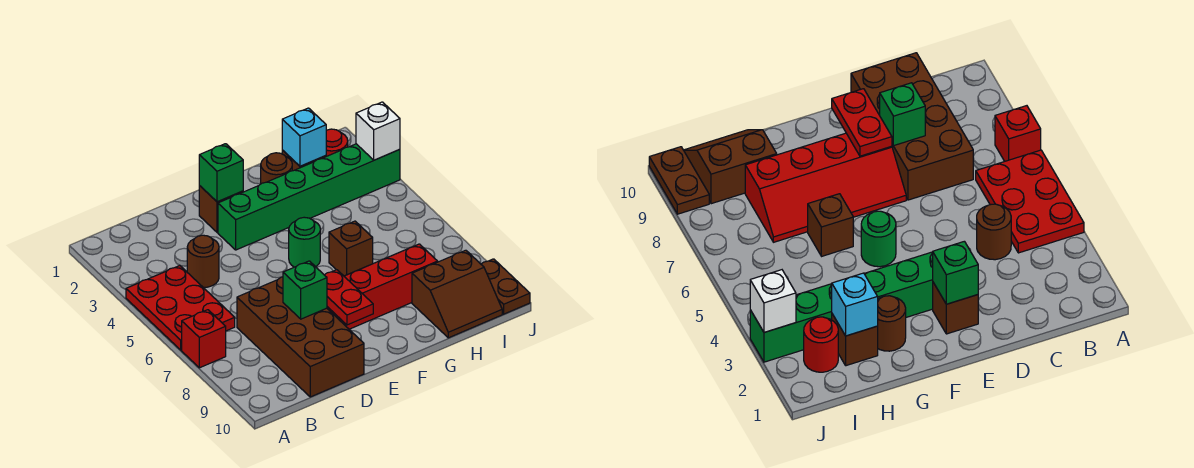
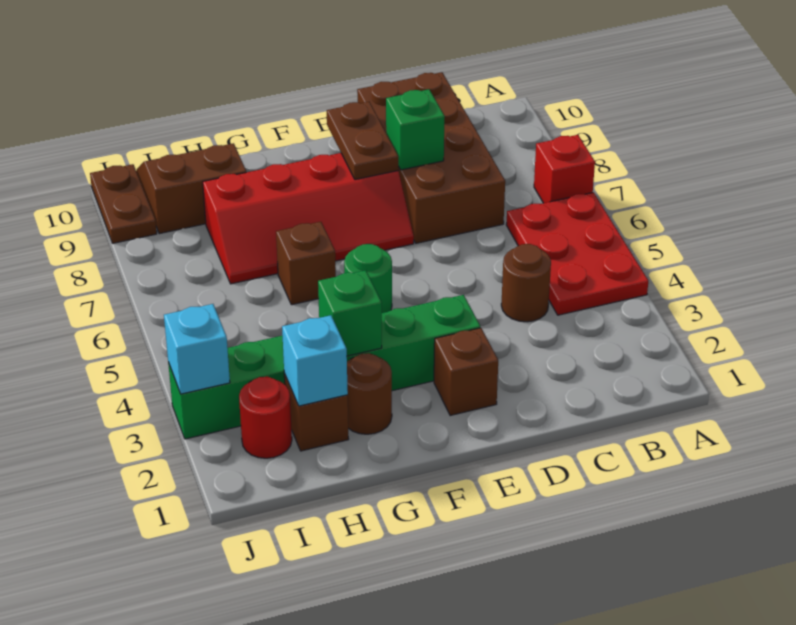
green 1x1 brick [199,144,243,202] -> green 1x1 brick moved to [318,270,382,356]
red 1x2 plate [325,270,373,325] -> brown 1x2 plate [327,102,398,180]
white 1x1 brick [356,102,400,160] -> cyan 1x1 brick [164,304,230,394]

